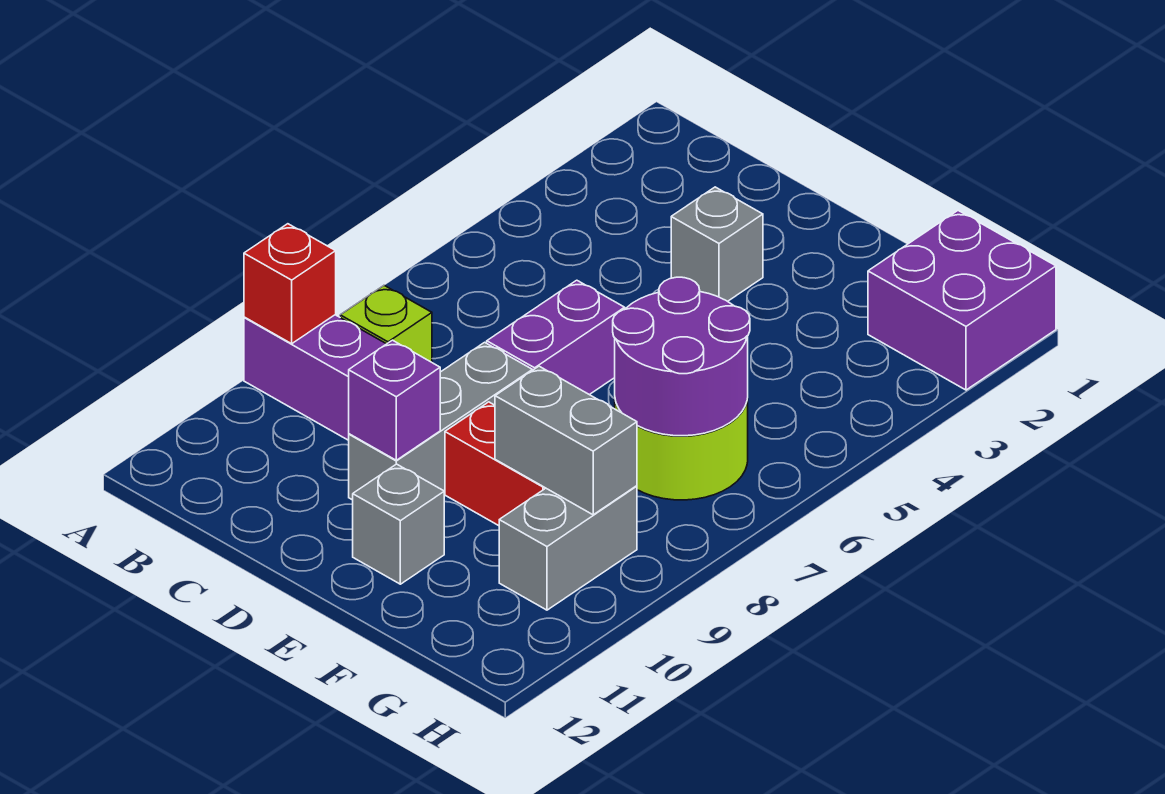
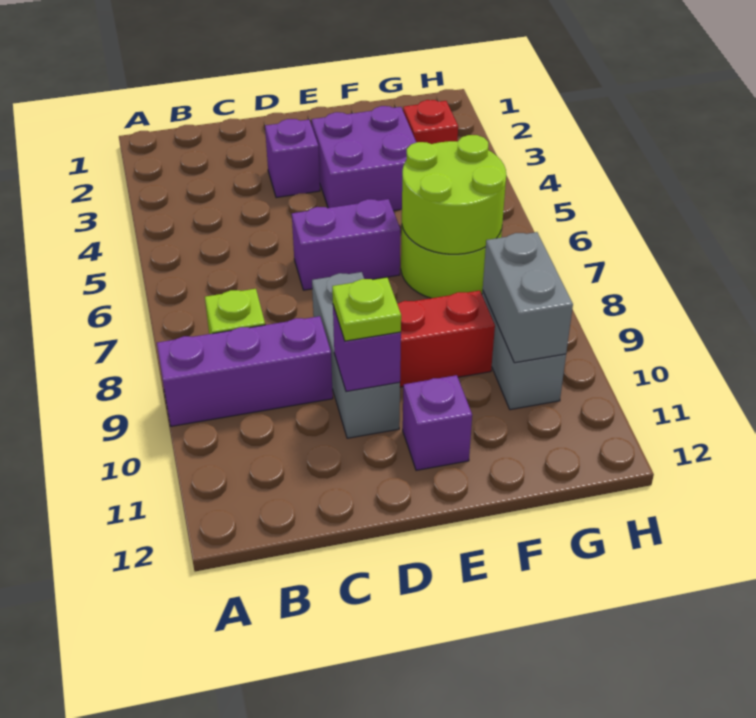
red 1x1 brick [244,224,336,344] -> red 1x1 brick moved to [403,100,458,144]
grey 1x1 brick [671,187,763,301] -> purple 1x1 brick [265,119,320,198]
purple 1x2 brick [487,280,625,395] -> purple 1x2 brick turned to [292,199,400,290]
none -> lime 1x1 plate [332,277,401,341]
grey 1x1 brick [353,464,444,584] -> purple 1x1 brick [403,375,472,470]
purple 2x2 round brick [613,277,750,436] -> lime 2x2 round brick [402,135,506,254]
grey 1x2 brick [495,366,637,515] -> grey 1x2 brick turned to [483,232,573,363]
purple 2x2 brick [868,211,1056,390] -> purple 2x2 brick moved to [312,106,416,211]

